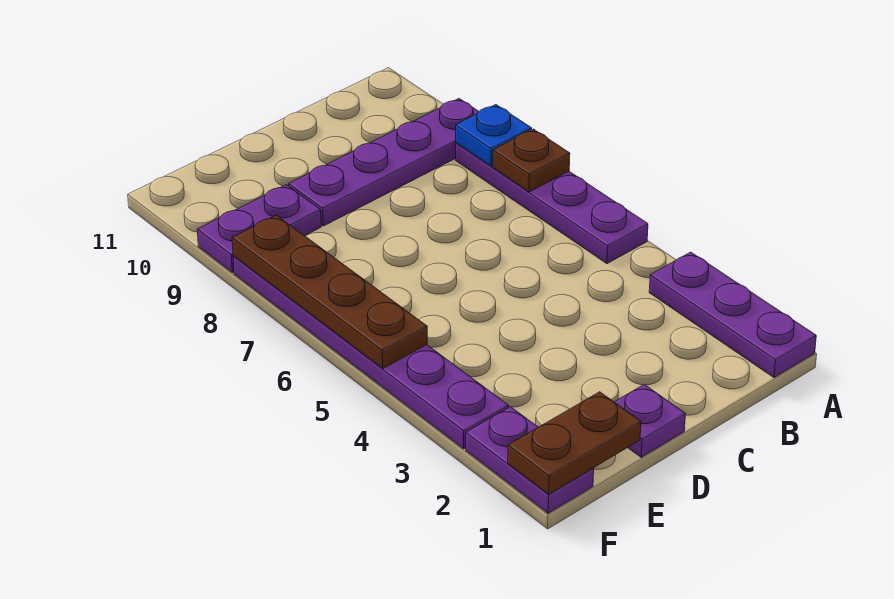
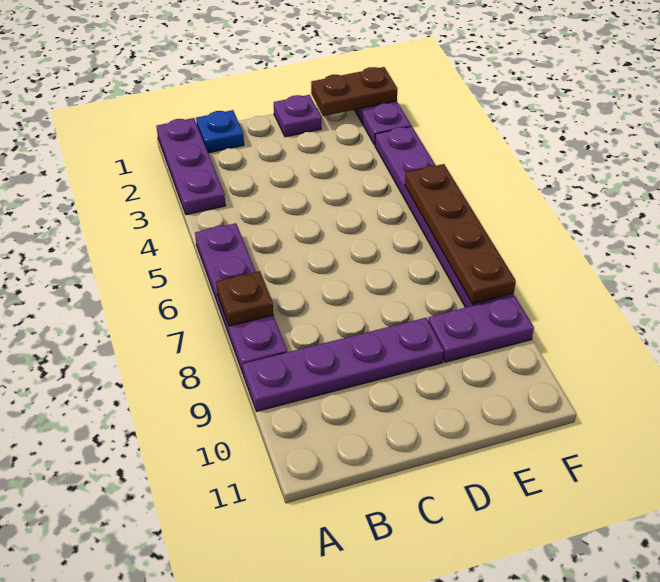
blue 1x1 plate [456,105,532,166] -> blue 1x1 plate moved to [196,110,244,153]

